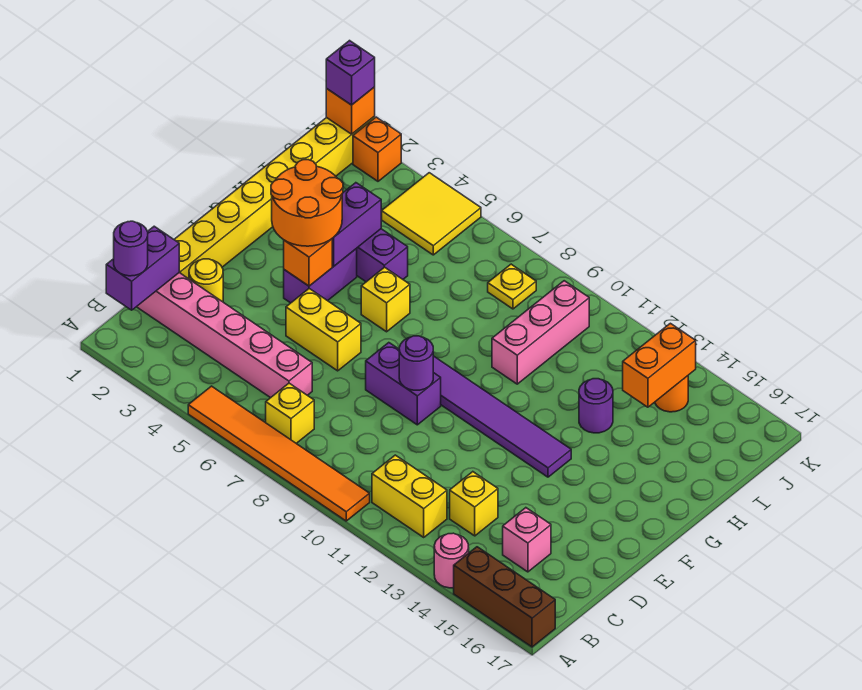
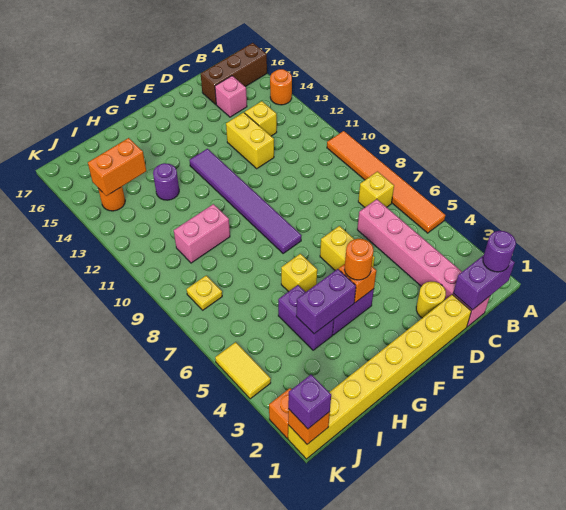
pink 1x1 round brick [434,533,469,588] -> orange 1x1 round brick [270,69,292,105]
brown 1x3 brick [454,547,555,647] -> brown 1x3 brick turned to [201,43,267,104]
yellow 1x2 brick [372,455,447,537] -> yellow 1x2 brick moved to [226,112,274,169]
purple 1x2 brick [366,343,441,425] -> none
purple 1x1 round brick [399,336,433,390] -> none
orange 2x2 round brick [271,160,343,246] -> orange 1x1 round brick [344,239,373,280]
pink 1x3 brick [492,281,589,384] -> pink 1x2 brick [174,204,230,263]
yellow 2x2 tile [382,173,481,255] -> yellow 1x2 tile [215,342,271,399]

